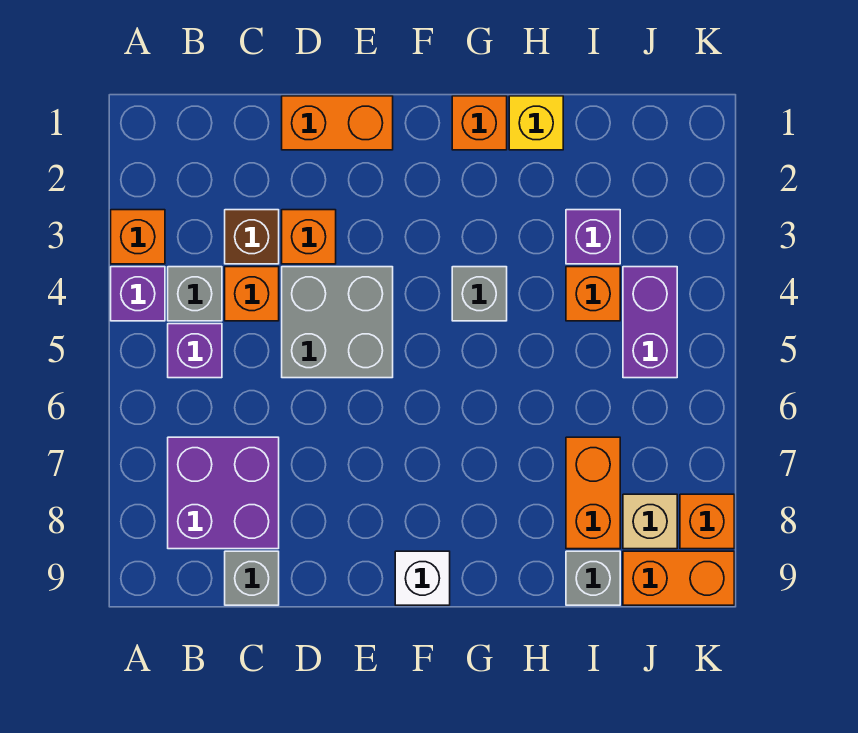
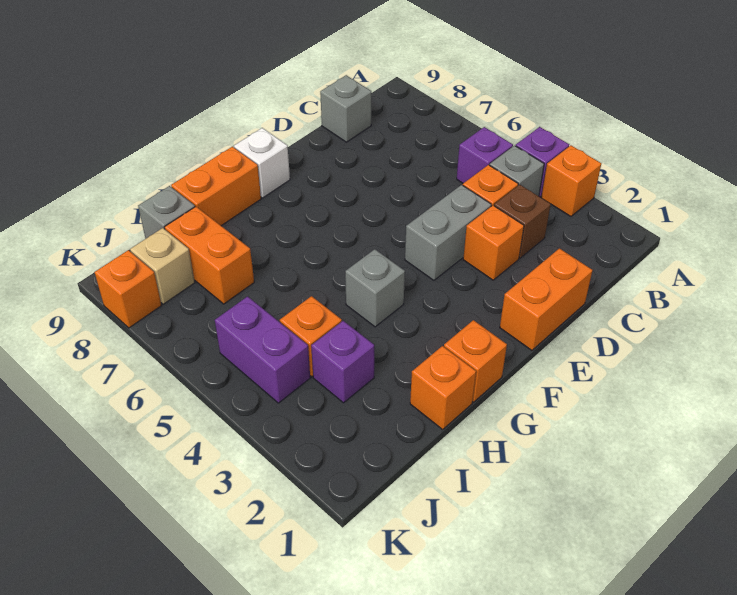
purple 2x2 brick [168,437,279,549] -> none
grey 2x2 brick [282,267,393,378] -> grey 1x2 brick [405,185,491,280]
yellow 1x1 brick [509,96,563,150] -> orange 1x1 brick [410,346,476,429]
orange 1x2 brick [623,551,734,605] -> orange 1x2 brick moved to [171,147,261,226]

